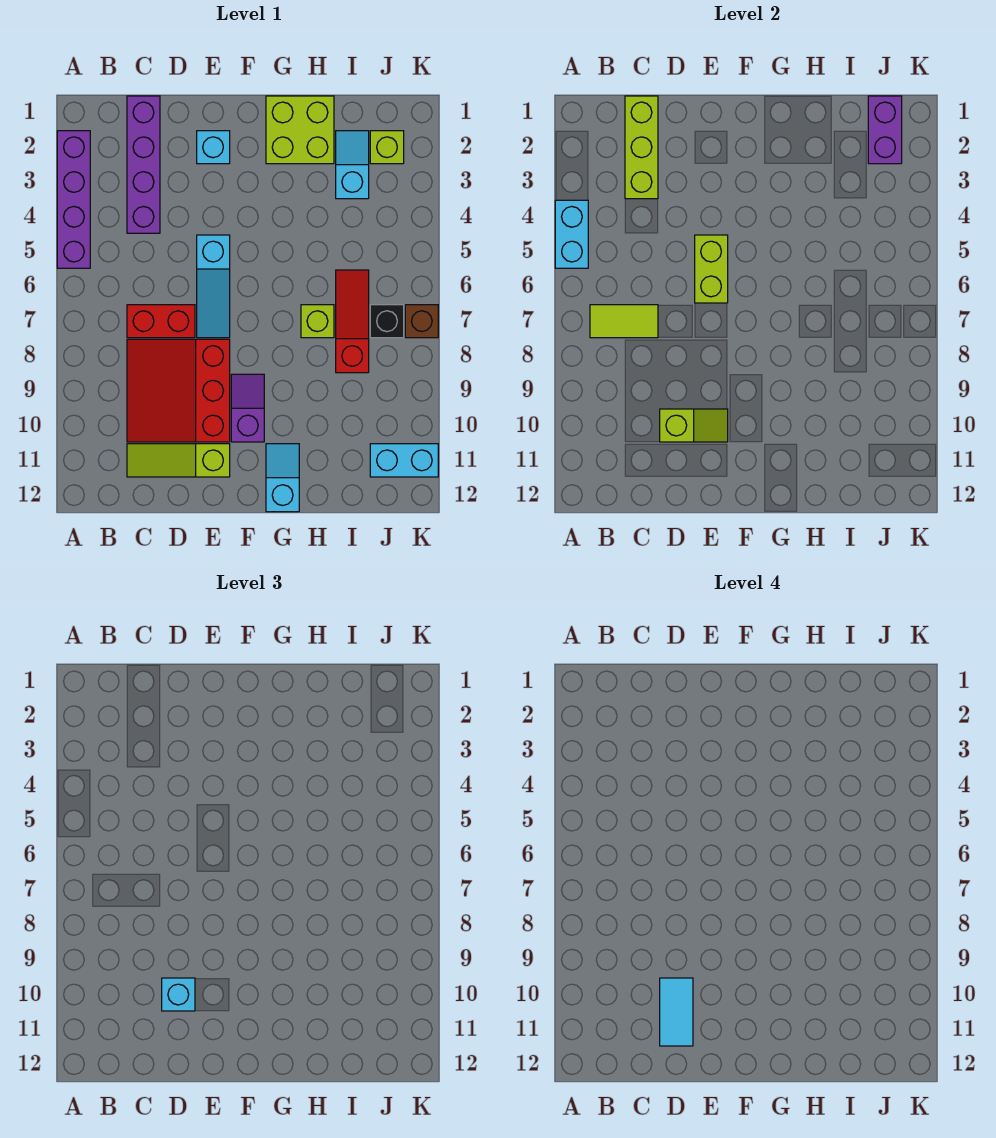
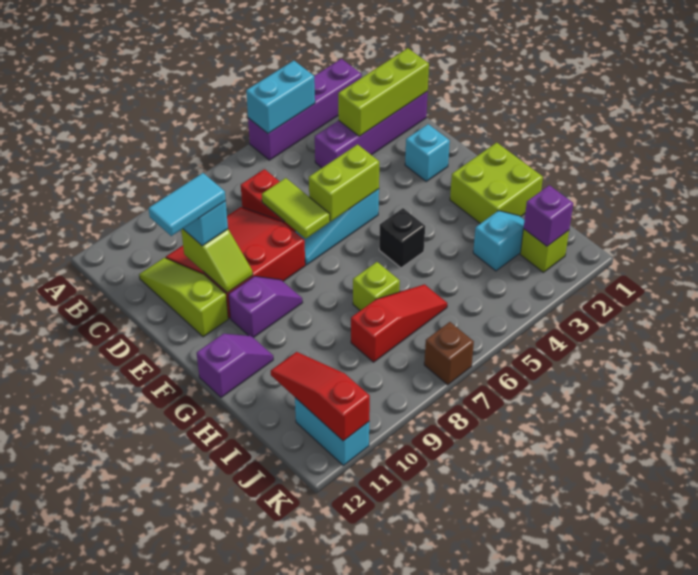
lime 1x2 tile [590,305,658,338] -> lime 1x2 tile moved to [262,178,330,238]
cyan 1x2 slope [266,444,299,512] -> purple 1x2 slope [197,334,273,397]
none -> red 1x3 slope [271,352,370,441]
purple 1x2 brick [868,96,902,164] -> purple 1x1 brick [524,185,573,246]
black 1x1 brick [370,305,404,338] -> black 1x1 brick moved to [379,208,425,268]

